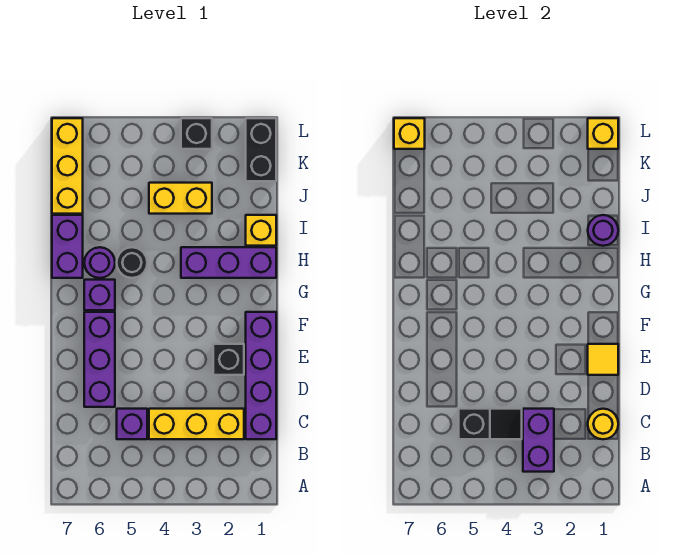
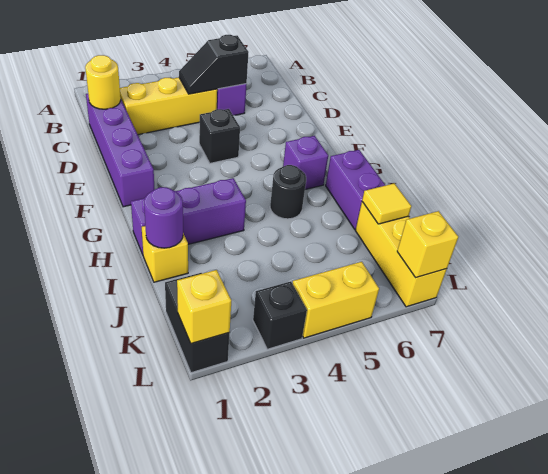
purple 1x2 brick [523,409,554,472] -> none
purple 1x3 brick [84,312,115,407] -> none
yellow 1x1 tile [588,344,618,375] -> yellow 1x1 tile moved to [362,183,411,224]
black 1x1 brick [213,344,244,375] -> black 1x1 brick moved to [199,109,240,163]
purple 1x1 round brick [84,247,115,278] -> none
yellow 1x2 brick [149,183,212,214] -> yellow 1x2 brick moved to [292,262,379,338]

